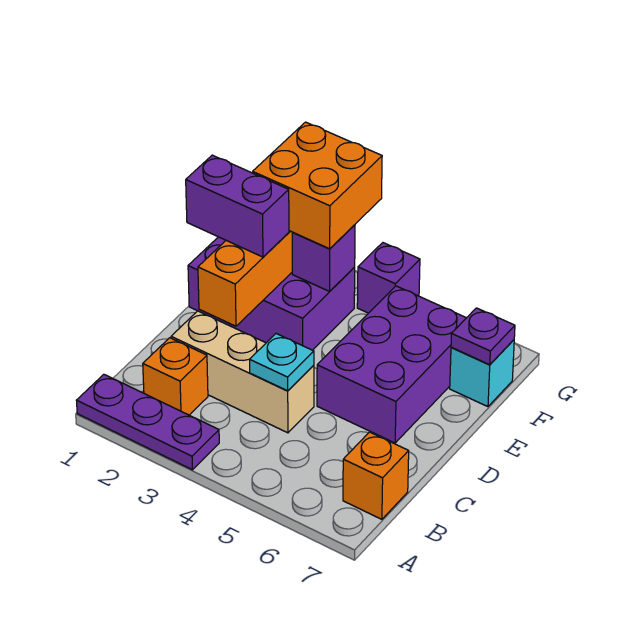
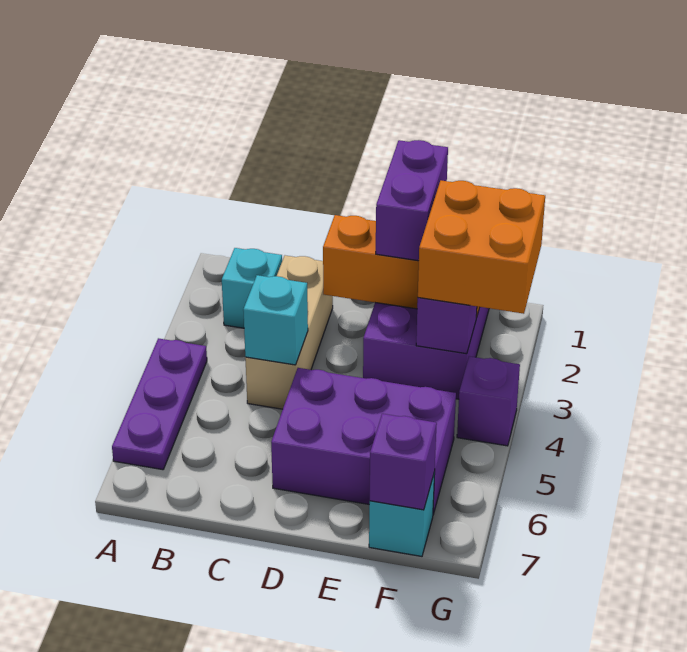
purple 1x3 plate [76,374,219,470] -> purple 1x3 plate moved to [112,338,207,470]
orange 1x1 brick [143,338,208,415] -> cyan 1x1 brick [222,248,282,328]
orange 1x1 brick [343,432,409,519] -> none
cyan 1x1 plate [250,334,314,391] -> cyan 1x1 brick [243,275,308,365]
purple 1x1 plate [451,308,515,365] -> purple 1x1 brick [370,414,437,510]

